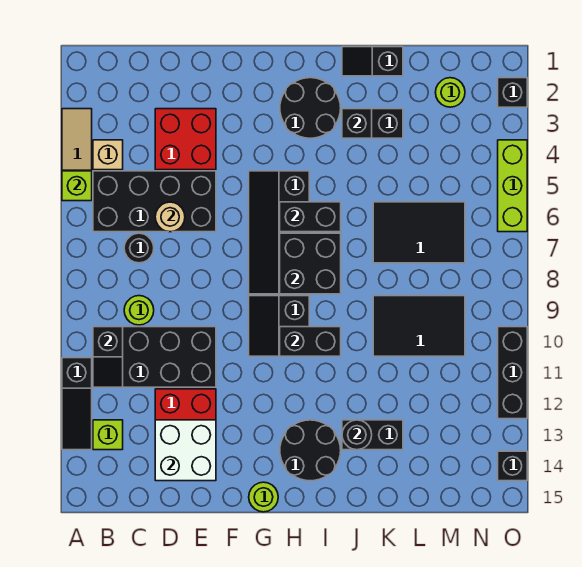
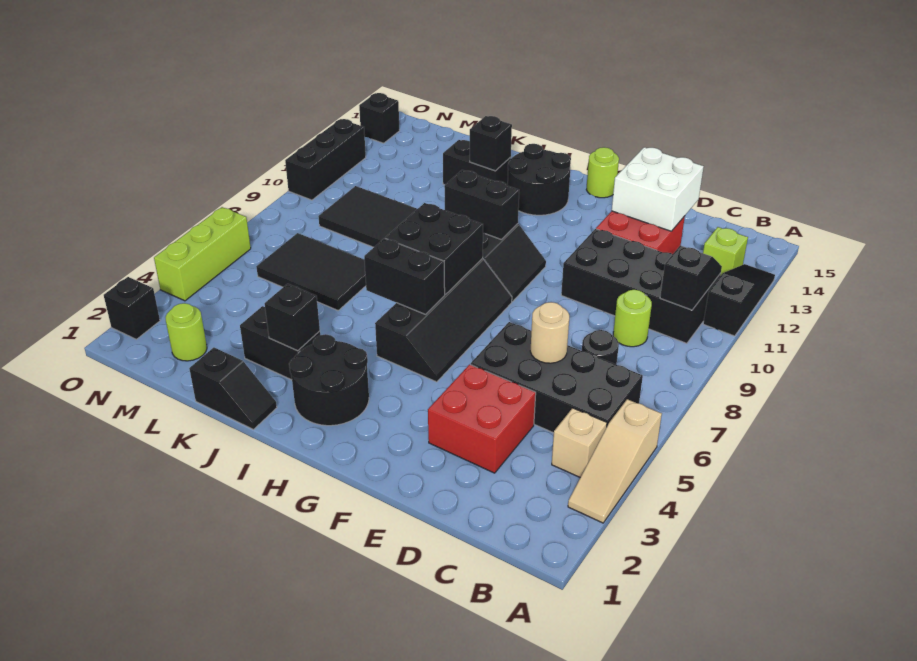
lime 1x1 brick [62,171,92,201] -> none
black 1x1 round brick [342,420,372,450] -> black 1x1 brick [470,116,512,171]

